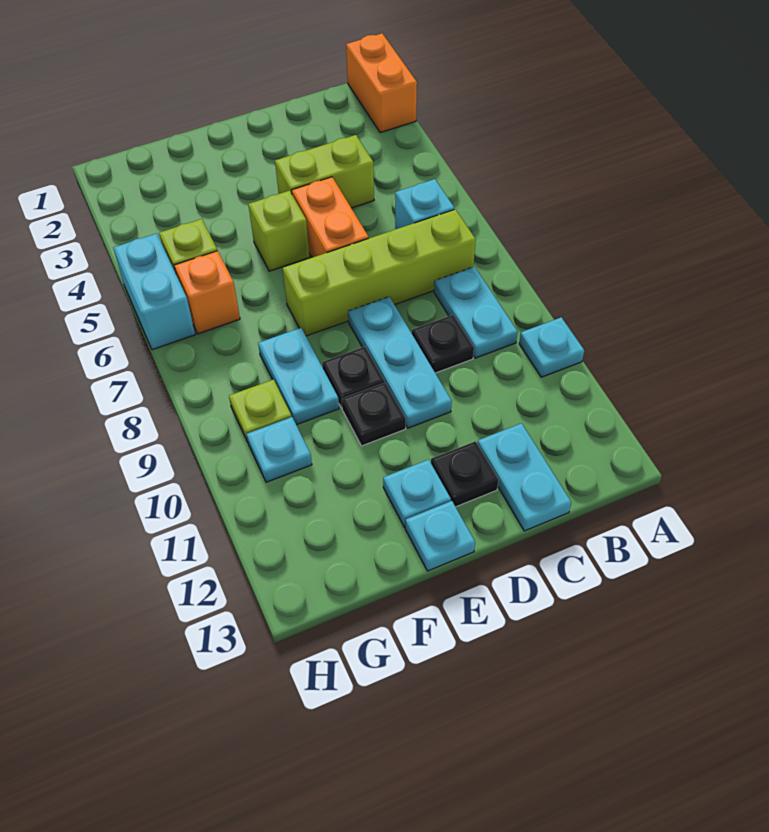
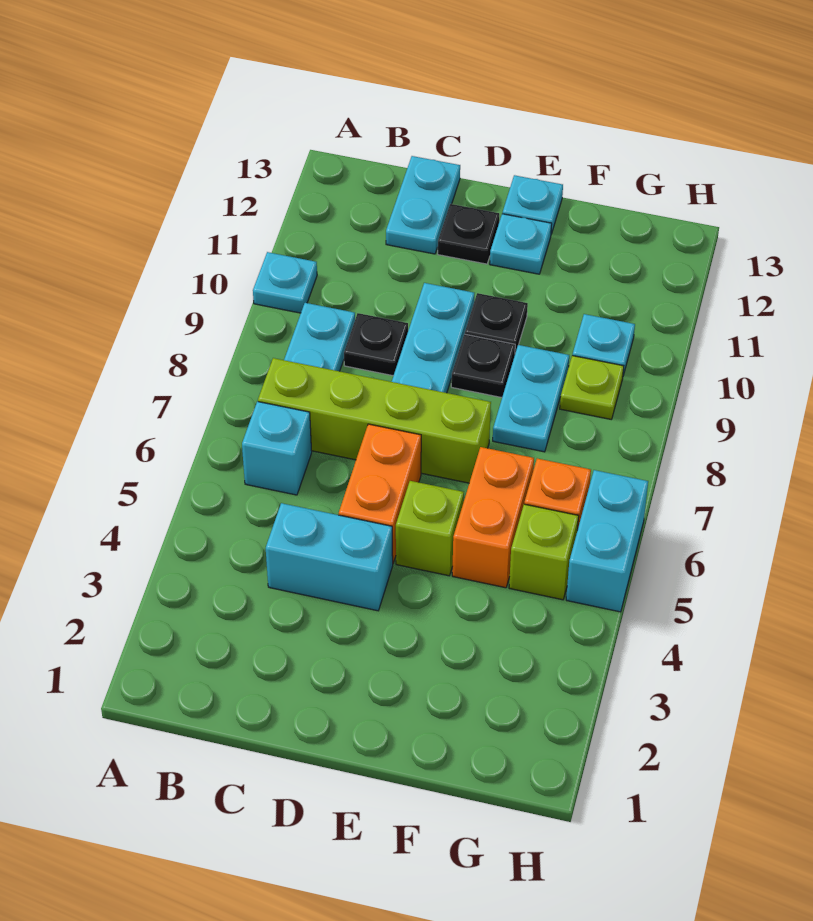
orange 1x2 brick [346,34,417,133] -> orange 1x2 brick moved to [452,447,534,588]
lime 1x2 brick [275,135,374,208] -> cyan 1x2 brick [266,503,393,611]

